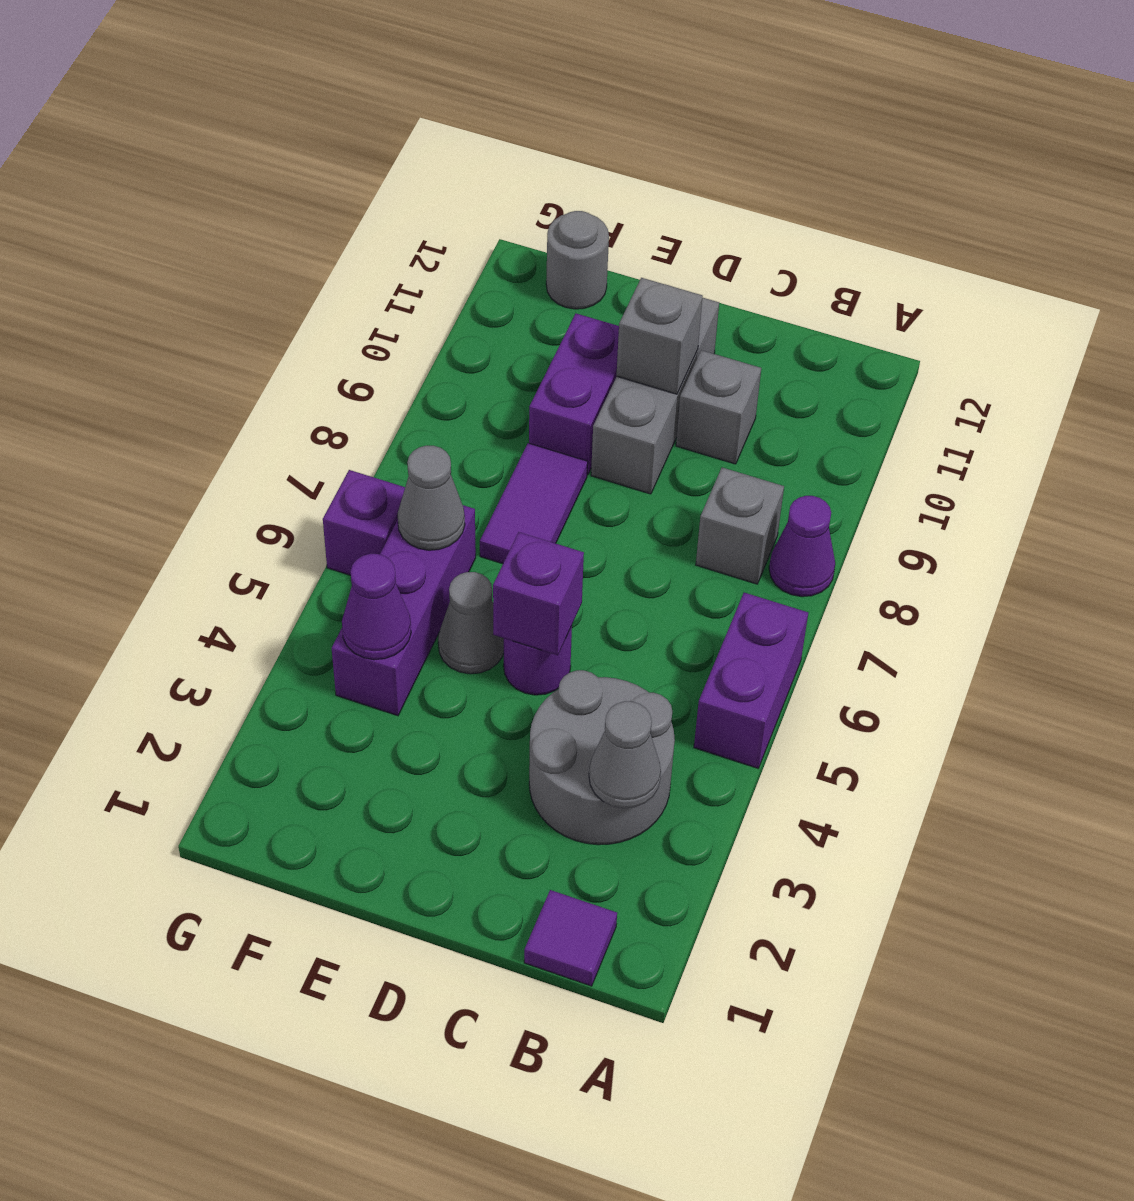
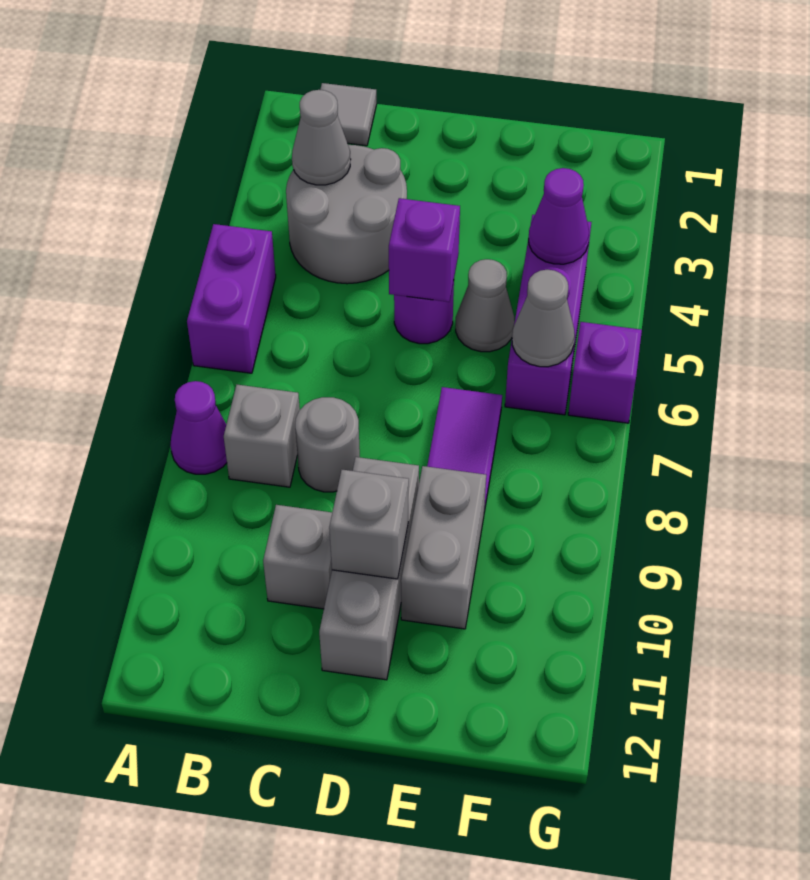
purple 1x1 tile [524,890,617,986] -> grey 1x1 tile [320,83,377,146]
purple 1x2 brick [529,314,619,475] -> grey 1x2 brick [401,466,486,629]
grey 1x1 round brick [546,211,609,309] -> grey 1x1 round brick moved to [295,397,360,492]

